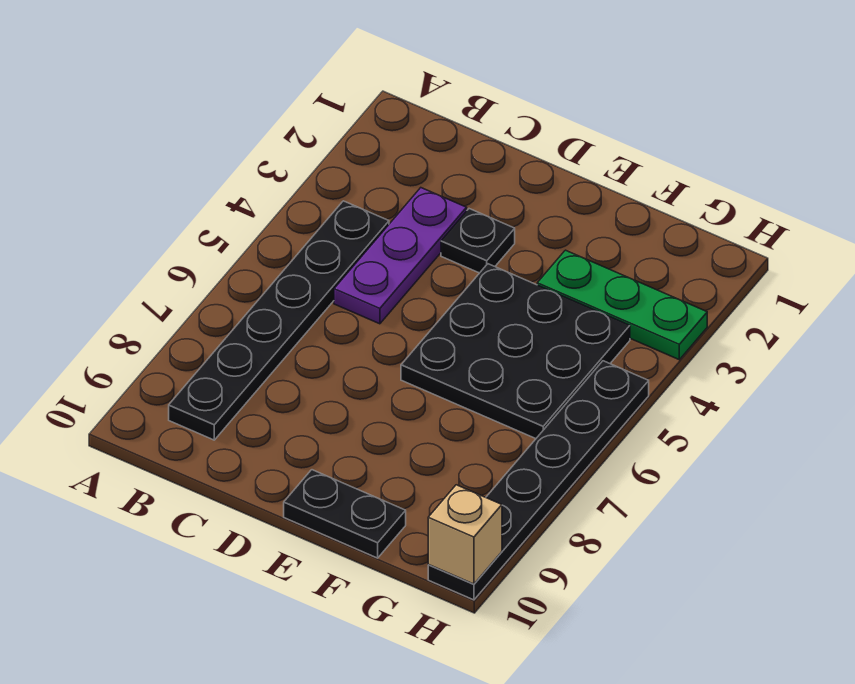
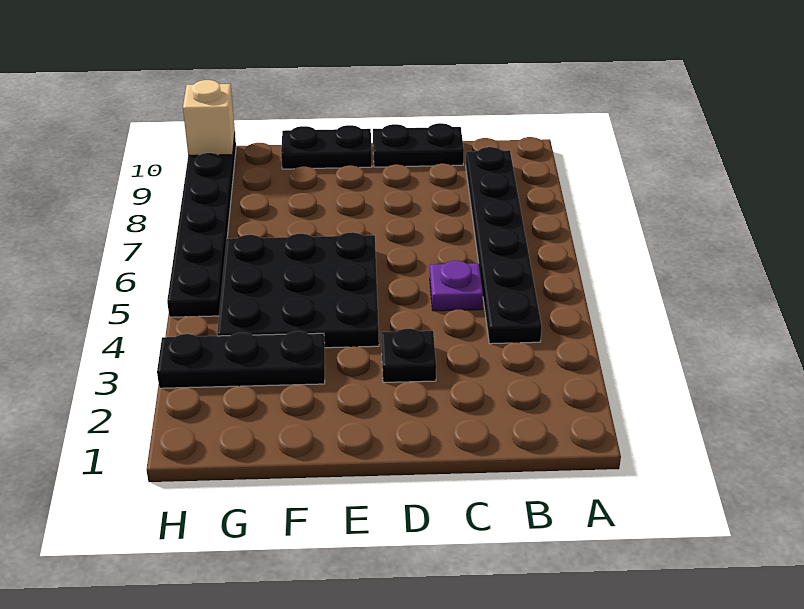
purple 1x3 plate [334,188,467,324] -> purple 1x1 plate [430,261,483,311]
none -> black 1x2 plate [373,123,464,167]
green 1x3 plate [537,250,707,360] -> black 1x3 plate [157,331,325,388]

